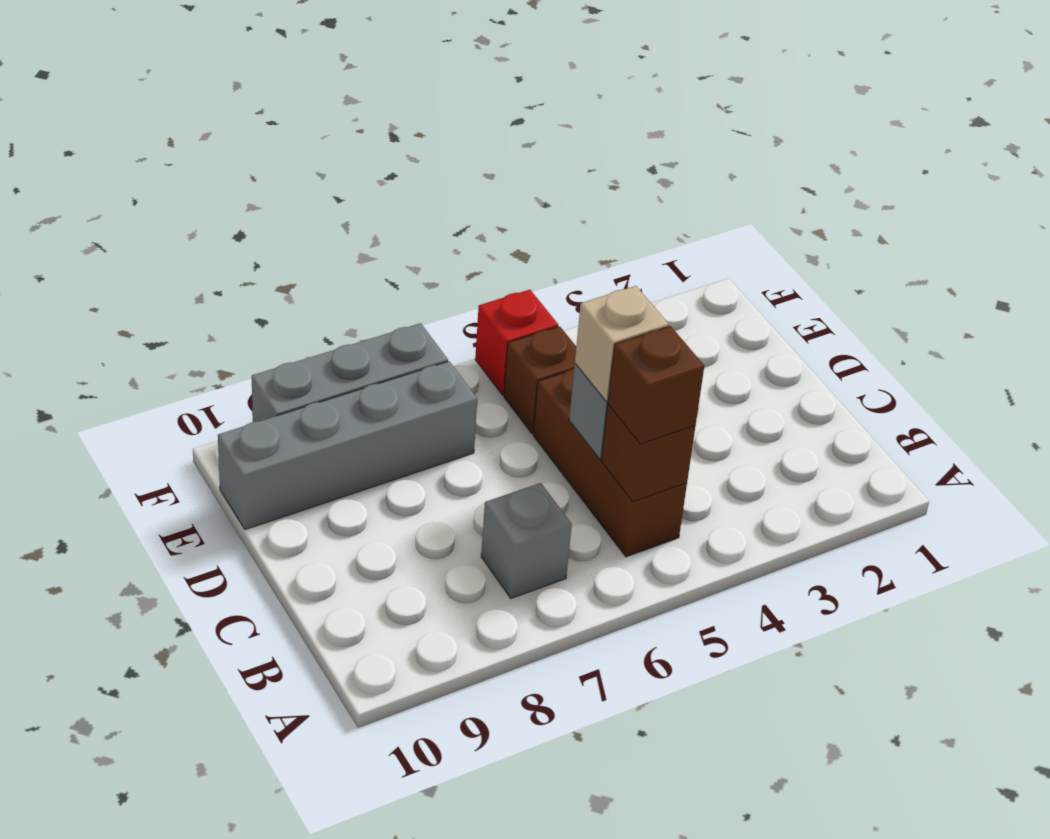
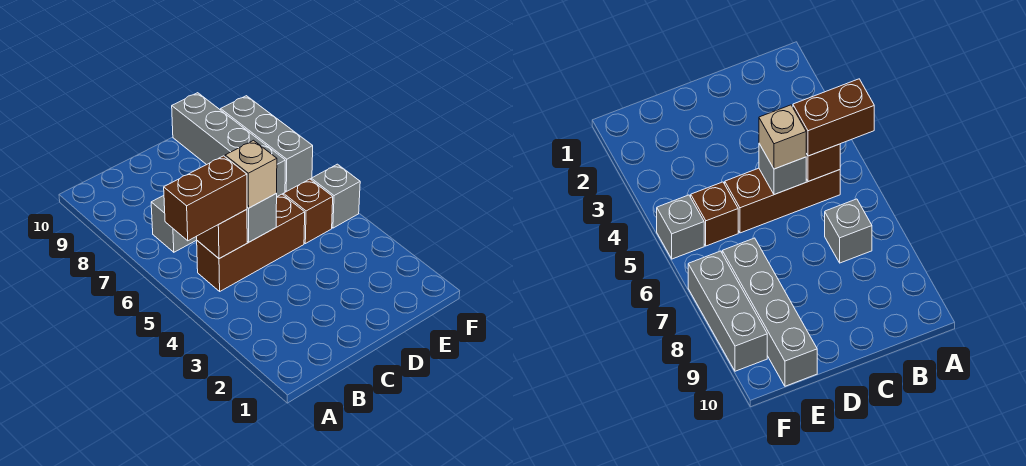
brown 1x1 brick [608,326,704,444] -> brown 1x2 brick [164,156,247,241]
red 1x1 brick [475,290,558,395] -> grey 1x1 brick [311,164,360,228]

